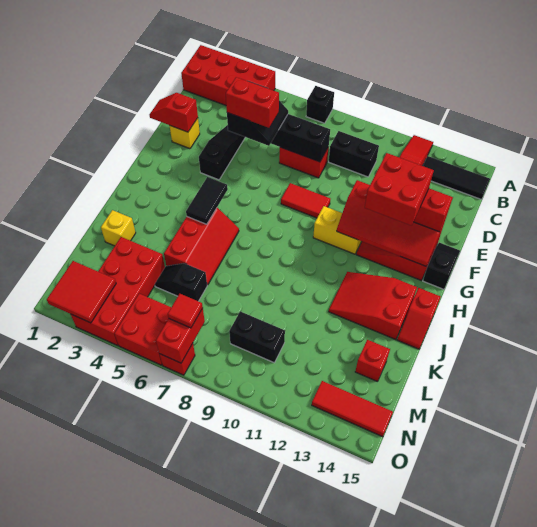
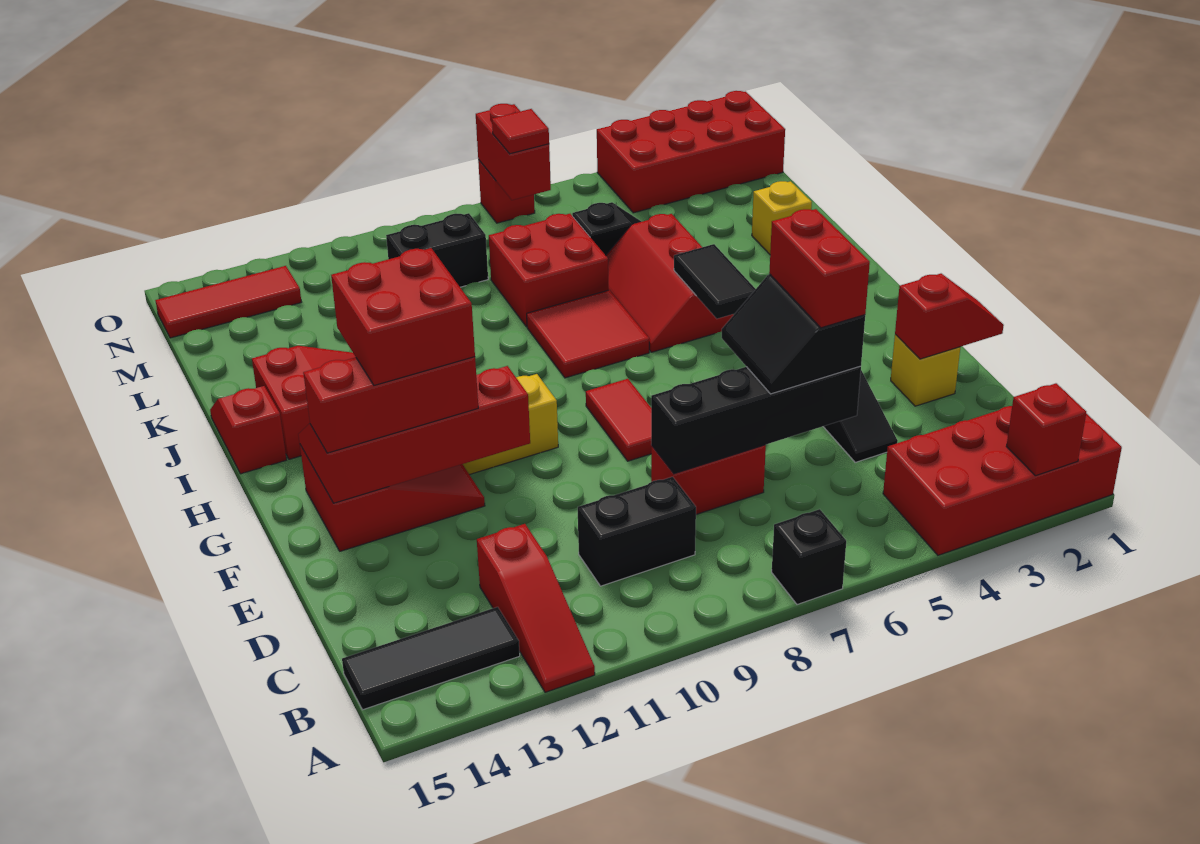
red 1x2 brick [226,77,279,128] -> red 1x2 brick turned to [769,209,870,328]
red 1x2 tile [281,183,330,218] -> red 1x2 tile turned to [586,379,651,461]
black 1x2 slope [423,243,460,289] -> none
red 2x4 brick [71,237,165,345] -> red 2x4 brick turned to [597,91,785,213]
red 1x1 brick [355,340,390,382] -> red 1x1 brick moved to [1006,383,1086,476]
red 2x2 tile [47,261,116,323] -> red 2x2 tile moved to [527,290,649,378]
red 2x2 brick [114,294,171,365] -> red 2x2 brick moved to [489,214,608,327]

